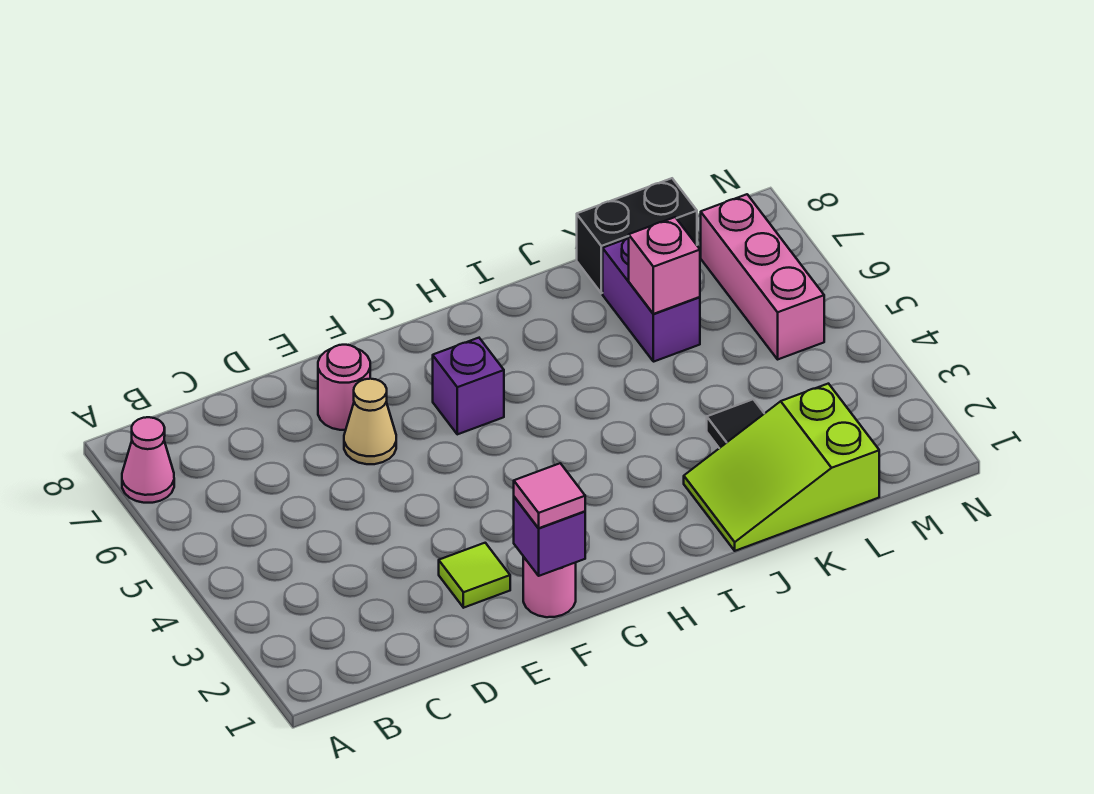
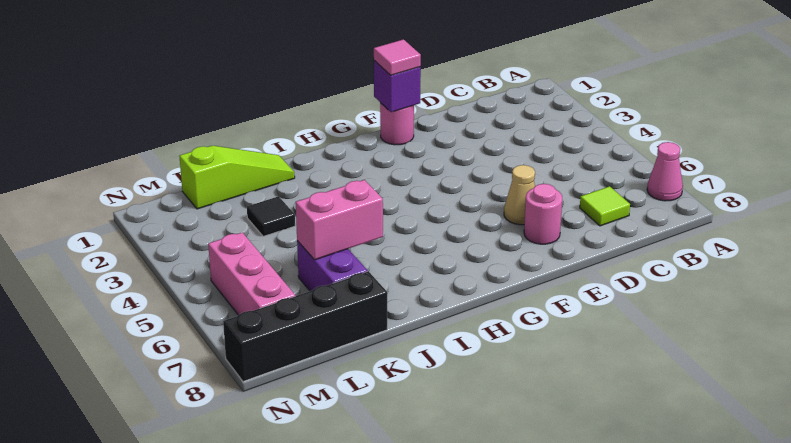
lime 1x1 tile [439,543,510,608] -> lime 1x1 tile moved to [580,186,630,226]
purple 1x1 brick [433,338,504,434] -> none
lime 2x3 slope [684,384,879,551] -> lime 1x3 slope [179,146,295,209]
pink 1x1 brick [629,217,700,314] -> pink 1x2 brick [296,180,383,260]
black 1x2 brick [577,178,697,293] -> black 1x4 brick [223,271,387,381]

